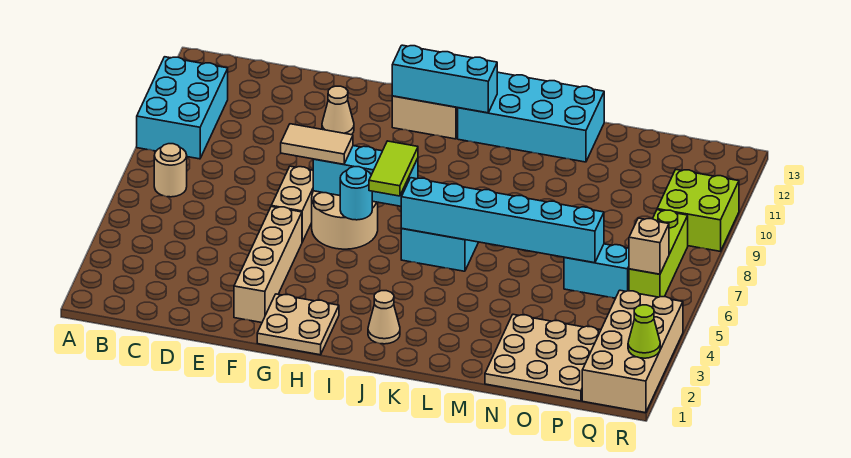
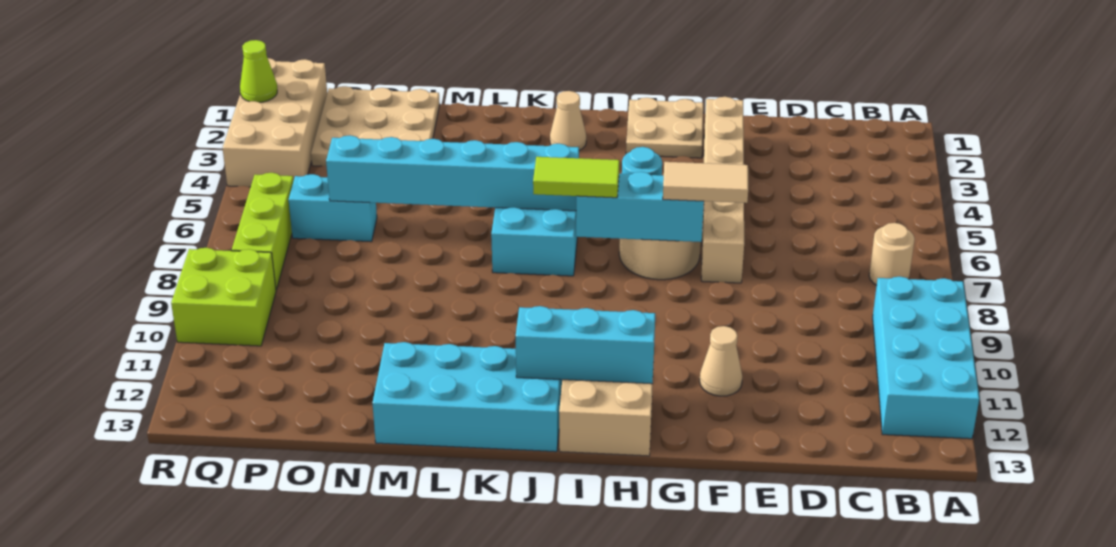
cyan 2x3 brick [137,57,228,159] -> cyan 2x4 brick [873,277,979,439]
lime 1x2 tile [369,141,418,196] -> lime 1x2 tile turned to [533,157,619,198]
tan 1x1 brick [629,218,669,274] -> none

